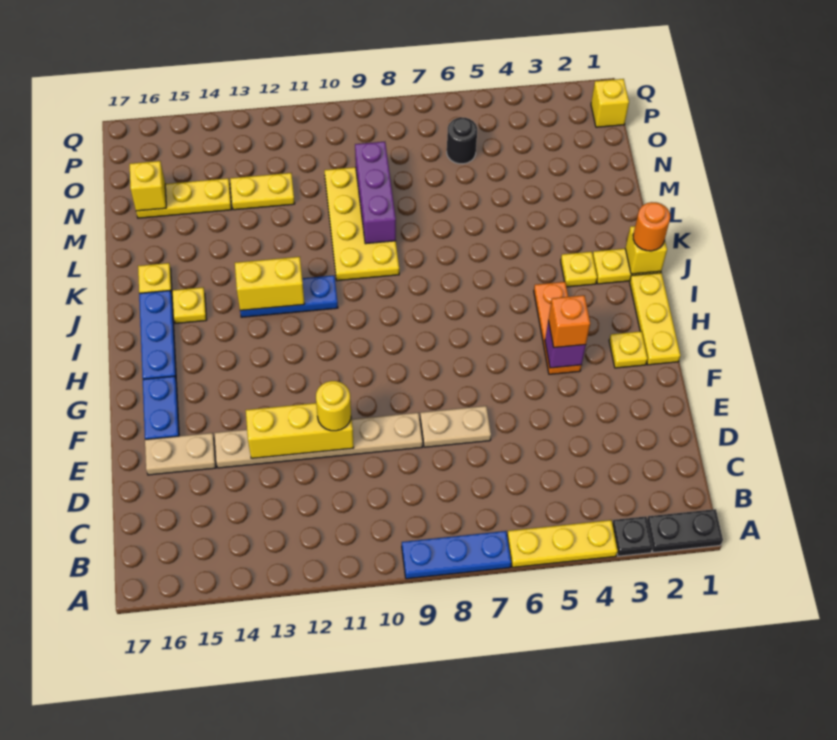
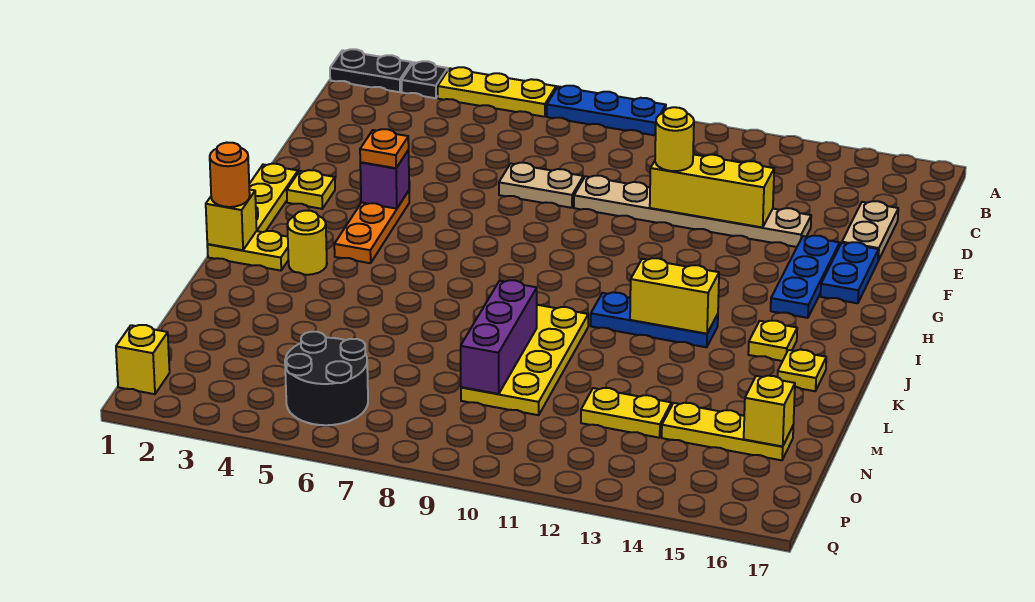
tan 1x2 plate [145,433,216,475] -> tan 1x2 plate turned to [842,201,898,261]
orange 1x1 brick [548,295,590,348] -> orange 1x1 plate [360,129,409,168]
blue 1x3 plate [139,291,176,379] -> blue 1x3 plate moved to [771,236,840,318]
yellow 1x1 plate [561,252,597,287] -> yellow 1x1 round brick [287,211,327,275]
black 1x1 round brick [447,117,477,164] -> black 2x2 round brick [285,332,368,425]

